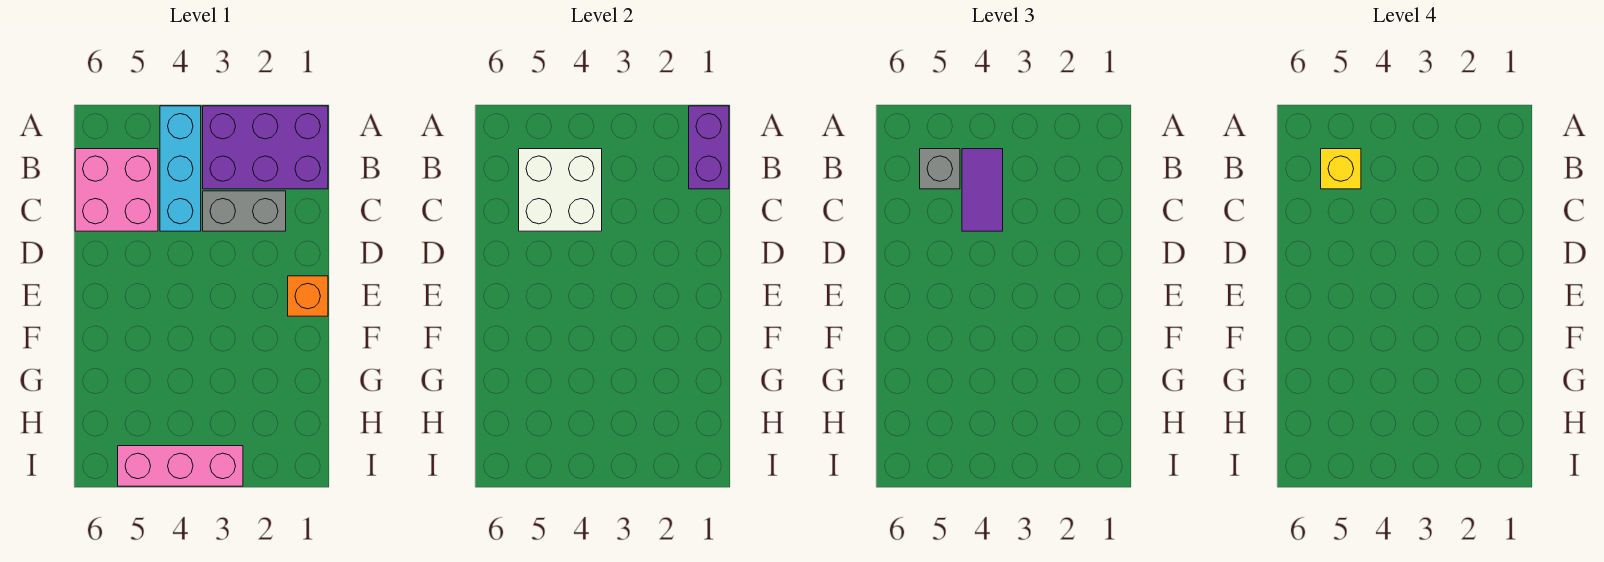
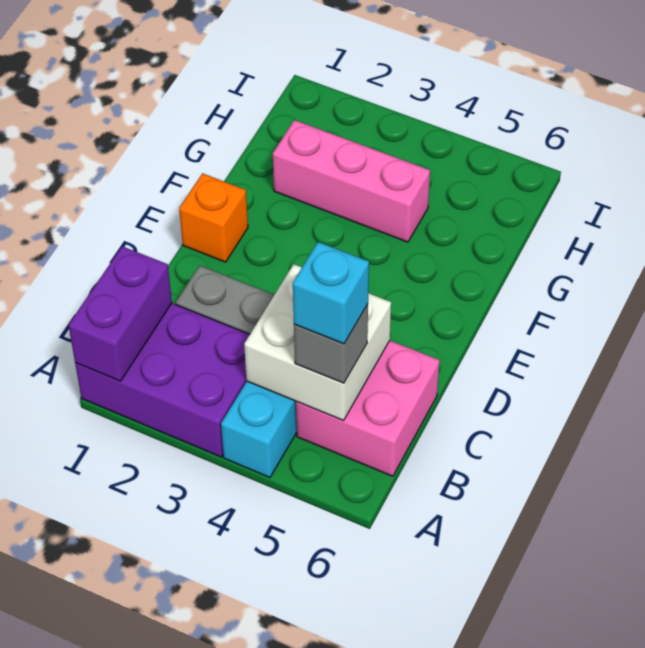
purple 1x2 tile [962,149,1003,231] -> none
yellow 1x1 brick [1321,149,1361,189] -> cyan 1x1 brick [293,242,369,344]
pink 1x3 brick [118,446,243,486] -> pink 1x3 brick moved to [273,120,430,242]

